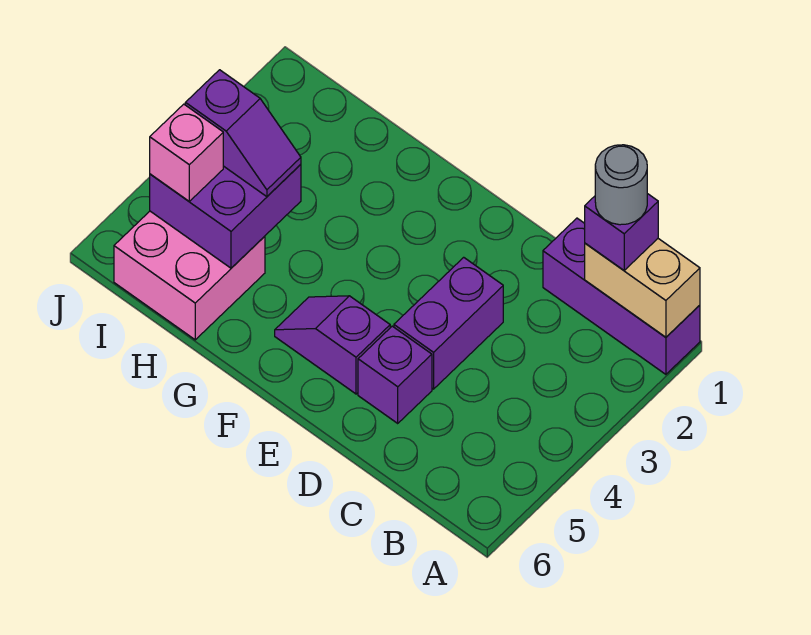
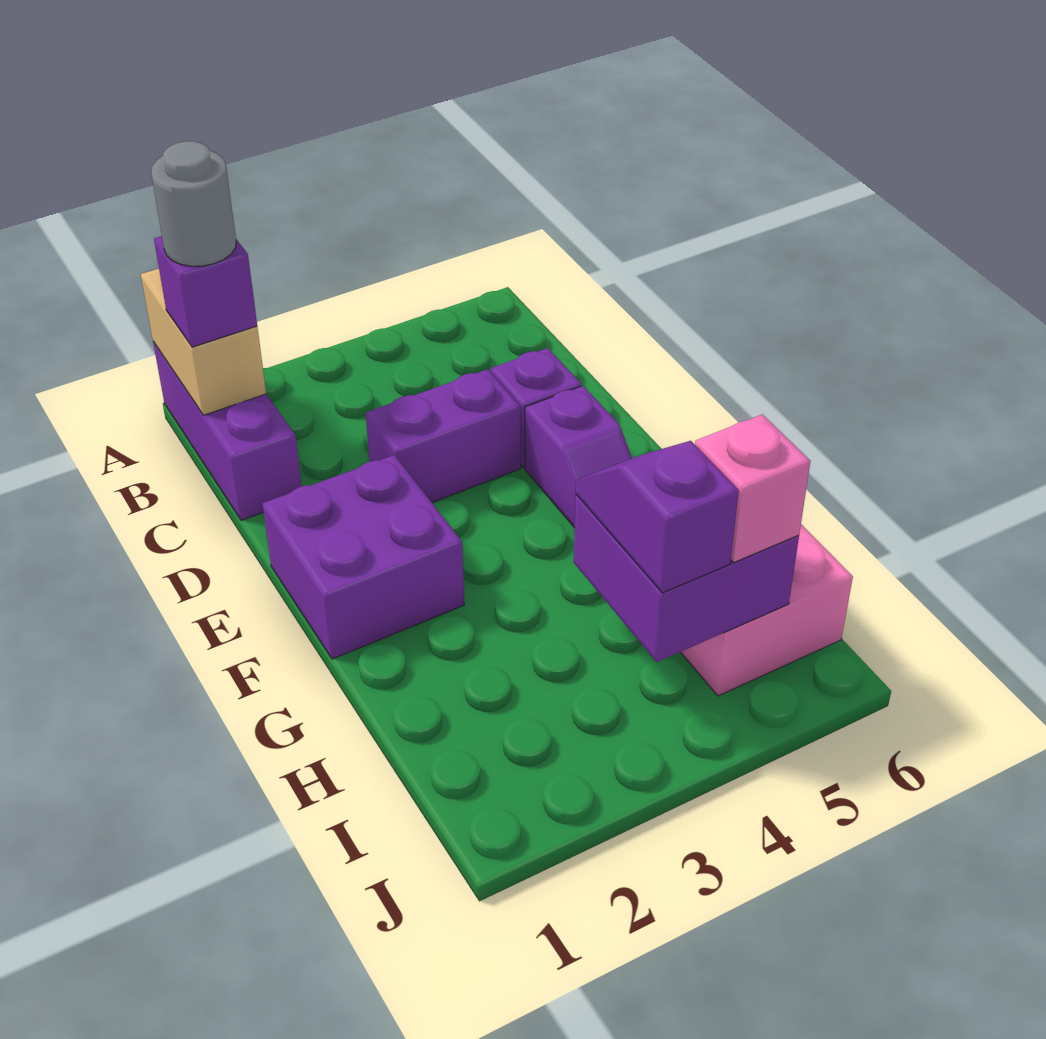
none -> purple 2x2 brick [262,455,464,659]

